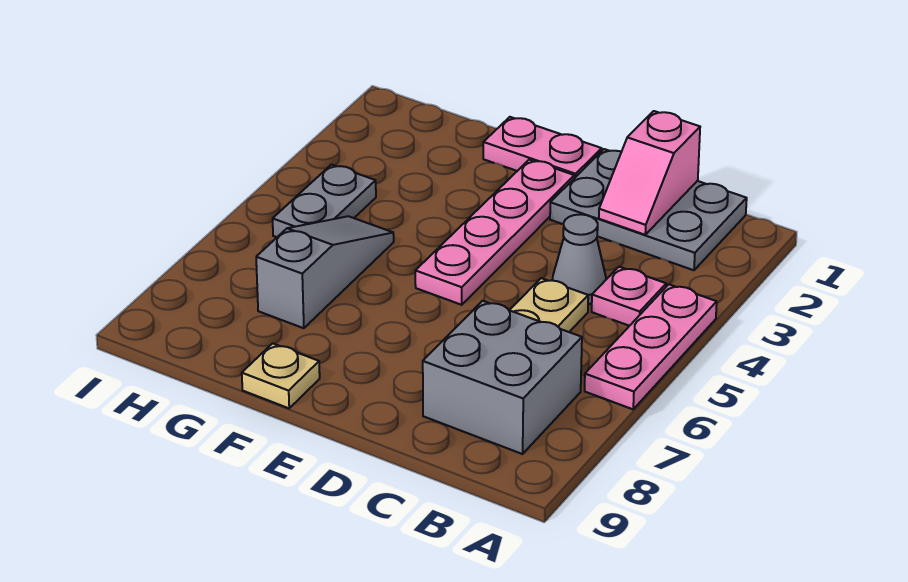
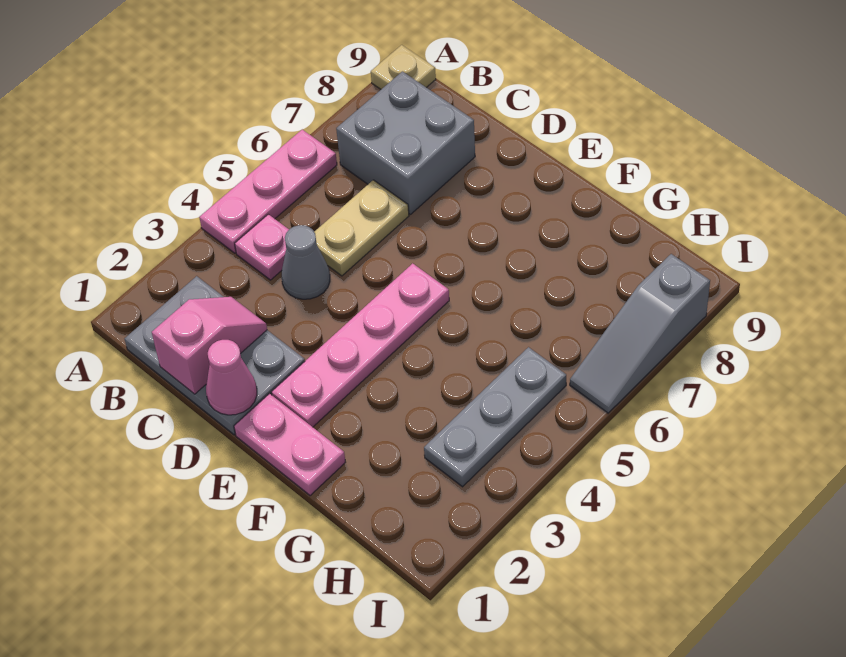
none -> pink 1x1 cone [206,340,257,415]
tan 1x1 plate [242,343,320,408] -> tan 1x1 plate moved to [371,45,436,89]
grey 1x3 slope [256,216,394,328] -> grey 1x3 slope moved to [570,254,710,413]
grey 1x2 plate [273,165,376,237] -> grey 1x3 plate [424,347,566,487]

